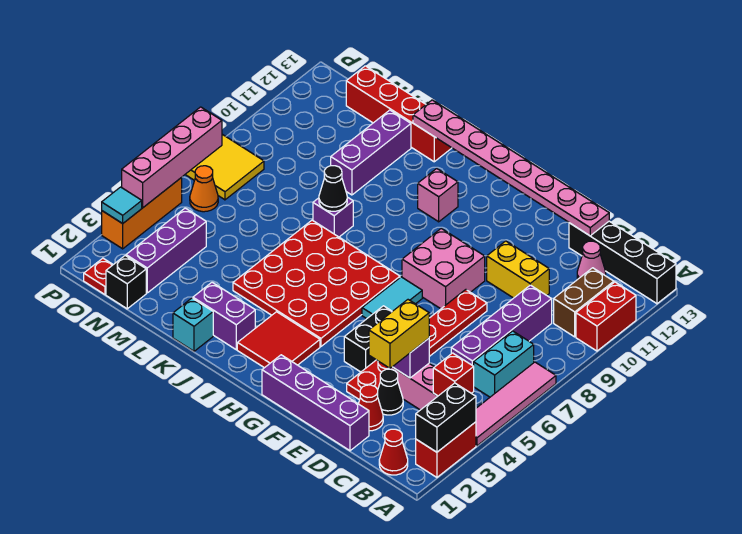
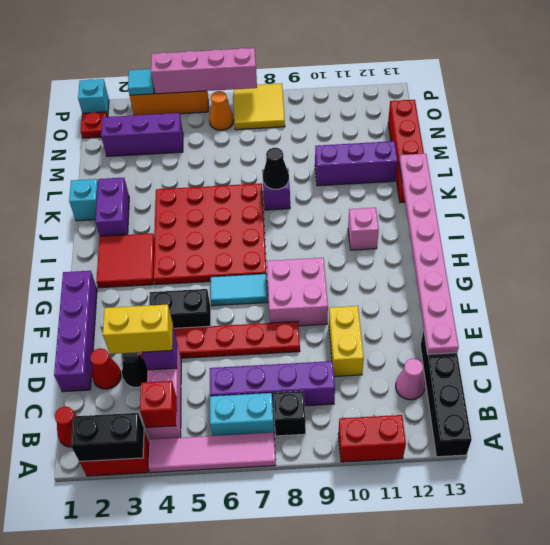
brown 1x2 brick [554,268,614,337] -> none
black 1x1 brick [106,256,146,309] -> black 1x1 brick moved to [273,391,306,436]
none -> cyan 1x1 brick [78,79,109,117]

